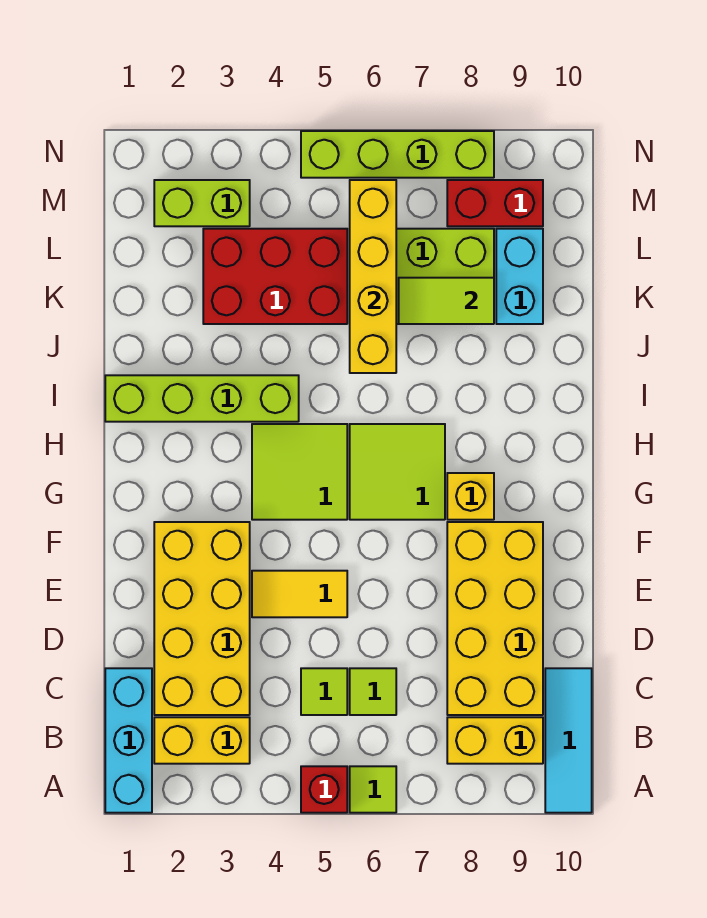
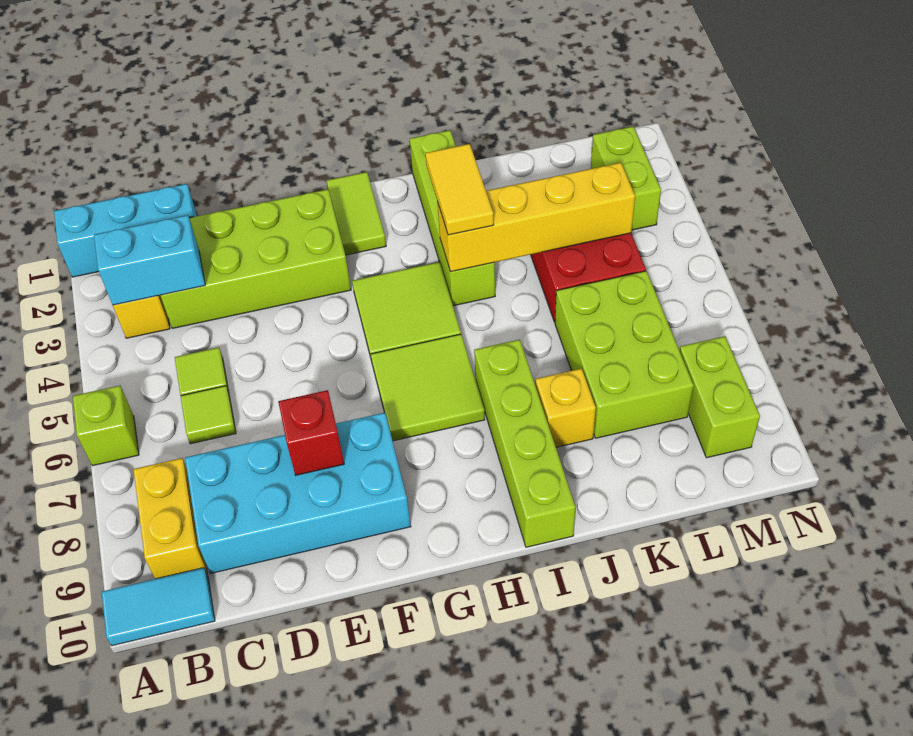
red 1x1 brick [301,766,347,813] -> red 1x1 brick moved to [278,390,344,475]
lime 1x1 tile [350,766,396,813] -> lime 1x1 brick [73,386,139,466]
cyan 1x3 tile [545,668,592,813] -> cyan 1x2 tile [102,568,215,646]
yellow 2x4 brick [154,522,250,715] -> lime 2x4 brick [161,189,351,328]
yellow 2x4 brick [447,522,543,715] -> cyan 2x4 brick [185,413,411,574]
yellow 1x2 tile [252,571,347,617] -> yellow 1x2 tile moved to [426,144,494,235]
yellow 1x1 brick [447,473,494,520] -> yellow 1x1 brick moved to [535,368,596,447]
yellow 1x4 brick [350,180,396,373] -> yellow 1x4 brick moved to [437,163,635,272]
lime 1x2 tile [399,278,494,324] -> lime 1x2 tile moved to [327,172,386,255]
cyan 1x2 brick [496,229,543,324] -> cyan 1x2 brick moved to [94,215,205,305]
red 1x2 brick [447,180,543,226] -> lime 1x2 brick [679,336,760,458]
lime 1x4 brick [301,131,494,178] -> lime 1x4 brick moved to [474,340,576,547]

